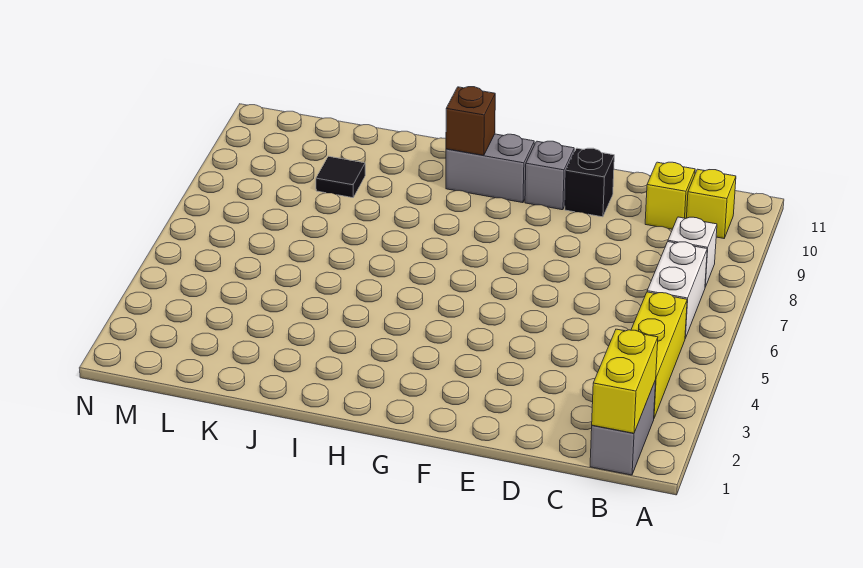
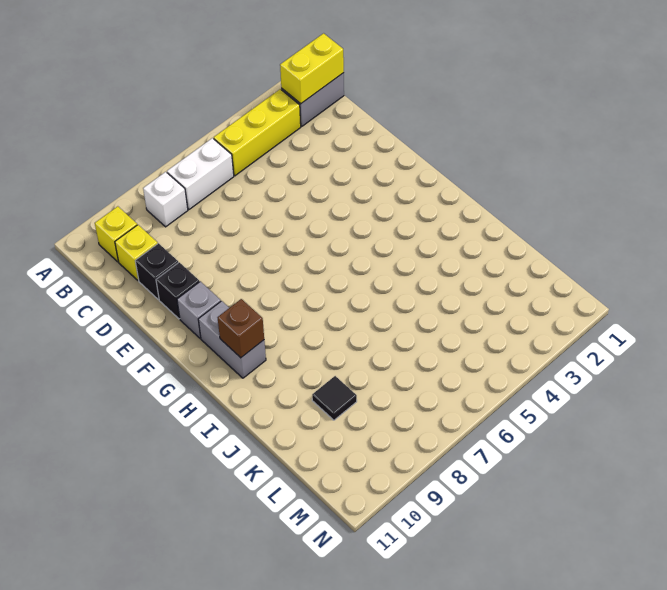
none -> black 1x1 brick [135,243,178,300]

